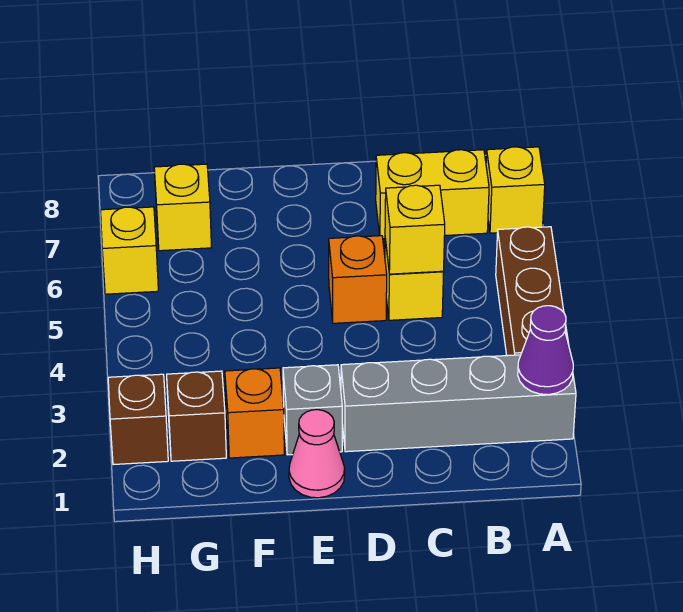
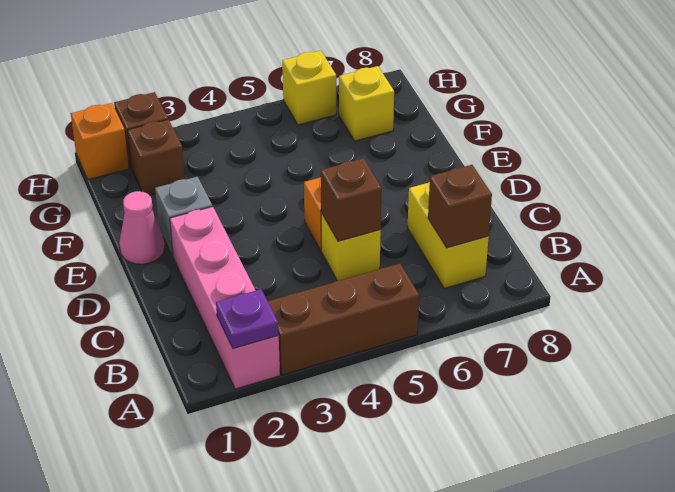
grey 1x4 brick [341,355,576,452] -> pink 1x4 brick [170,207,280,389]
purple 1x1 cone [518,306,573,395] -> purple 1x1 plate [216,289,279,348]
yellow 1x1 brick [486,147,545,233] -> none
none -> brown 1x1 brick [428,165,492,248]
yellow 1x1 brick [385,185,445,274] -> brown 1x1 brick [321,158,382,241]
orange 1x1 brick [225,368,284,458] -> orange 1x1 brick moved to [71,103,129,180]

